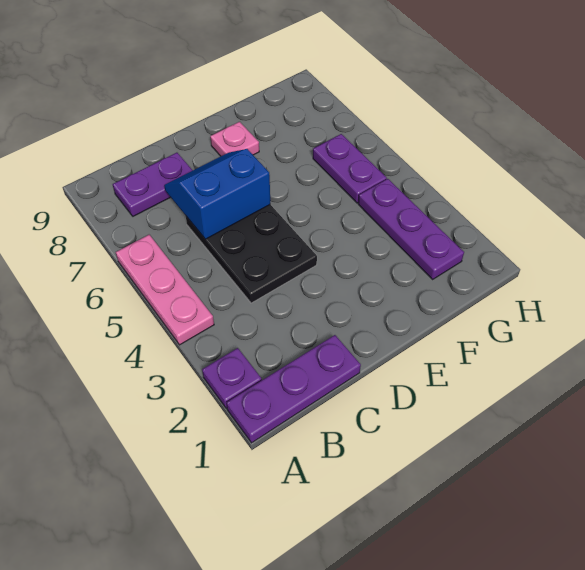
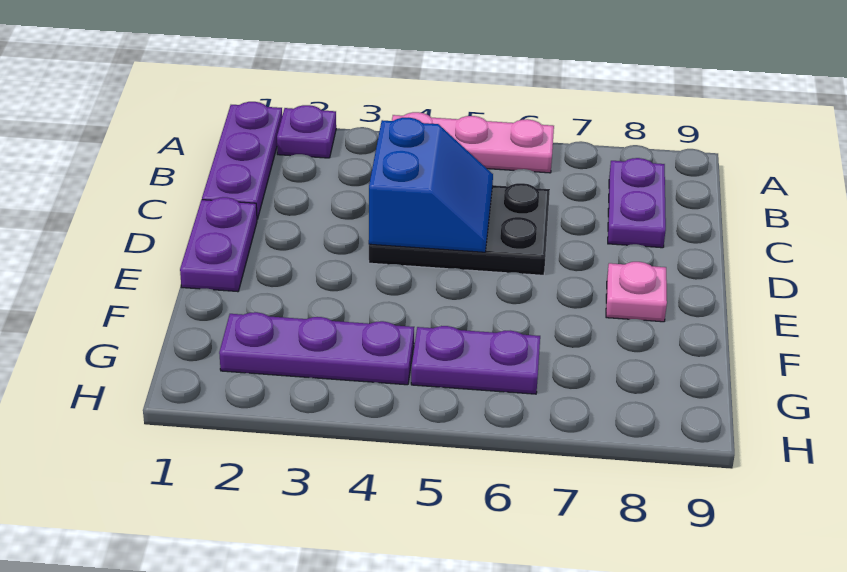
blue 2x2 slope [164,149,270,239] -> blue 2x2 slope moved to [369,118,493,252]
none -> purple 1x2 plate [180,197,257,292]

